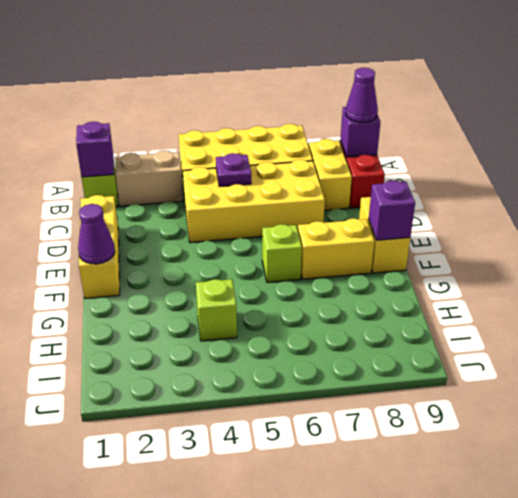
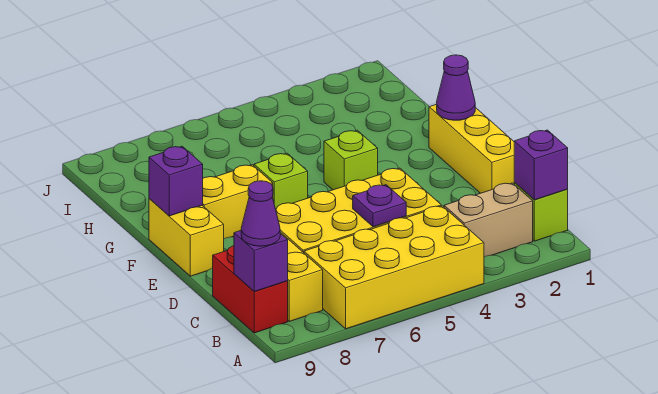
lime 1x1 brick [196,279,237,341] -> lime 1x1 brick moved to [324,130,378,190]

